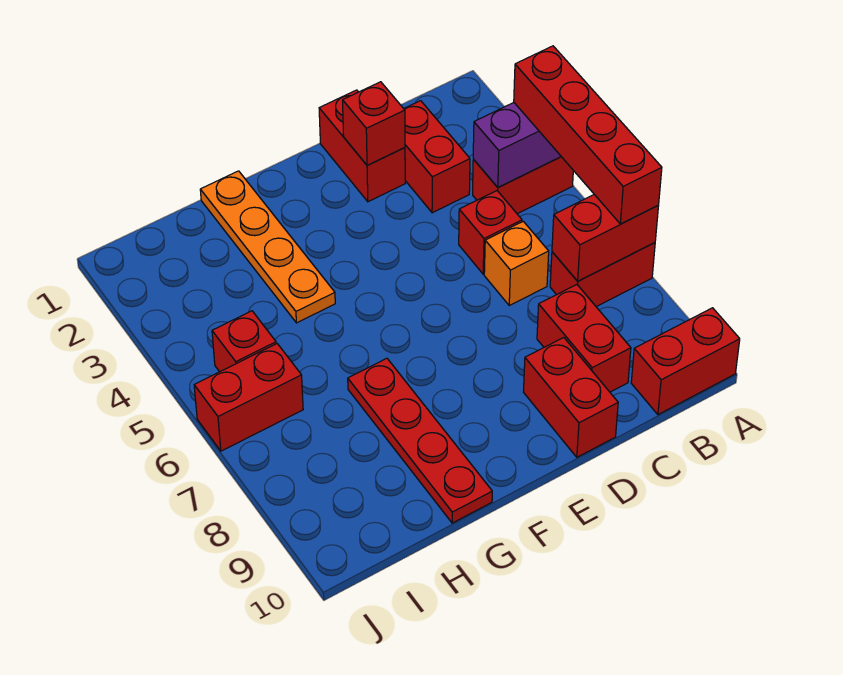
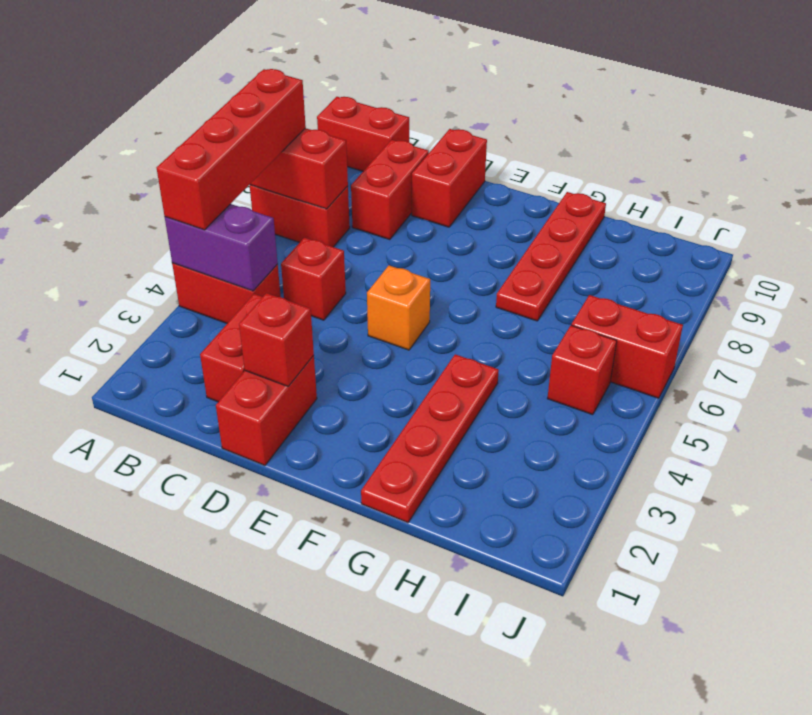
orange 1x1 brick [484,221,549,305] -> orange 1x1 brick moved to [367,265,430,350]
orange 1x4 plate [200,171,335,323] -> red 1x4 plate [361,354,499,523]

